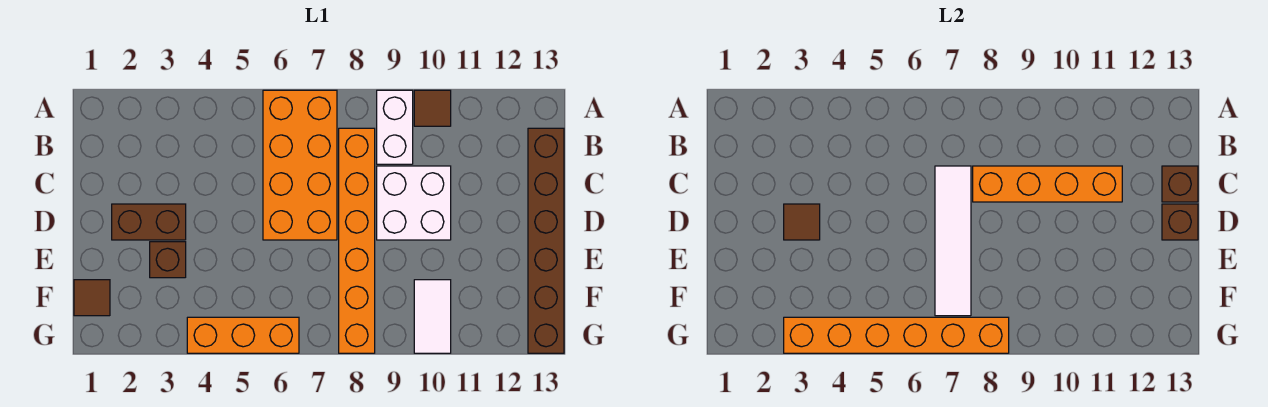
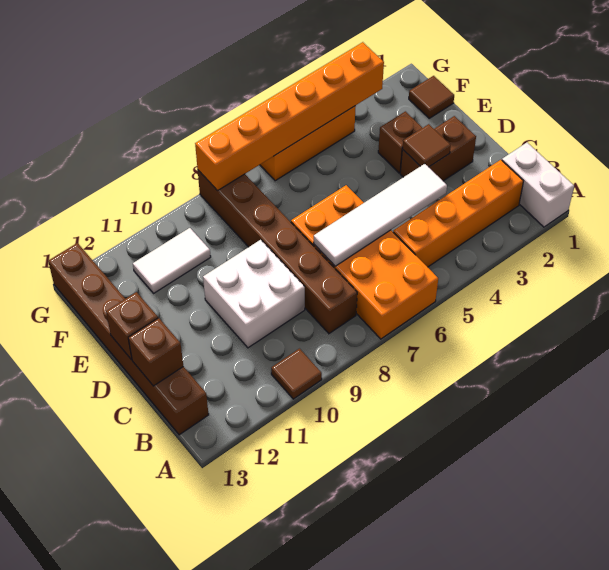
white 1x2 brick [377,90,413,164] -> white 1x2 brick moved to [502,143,574,227]
orange 1x6 brick [339,128,375,353] -> brown 1x6 brick [198,170,357,334]
white 1x4 tile [935,166,971,316] -> white 1x4 tile turned to [314,164,447,266]
orange 1x4 brick [973,166,1122,202] -> orange 1x4 brick moved to [393,160,523,267]
white 1x2 tile [414,280,451,353] -> white 1x2 tile turned to [133,228,211,293]

